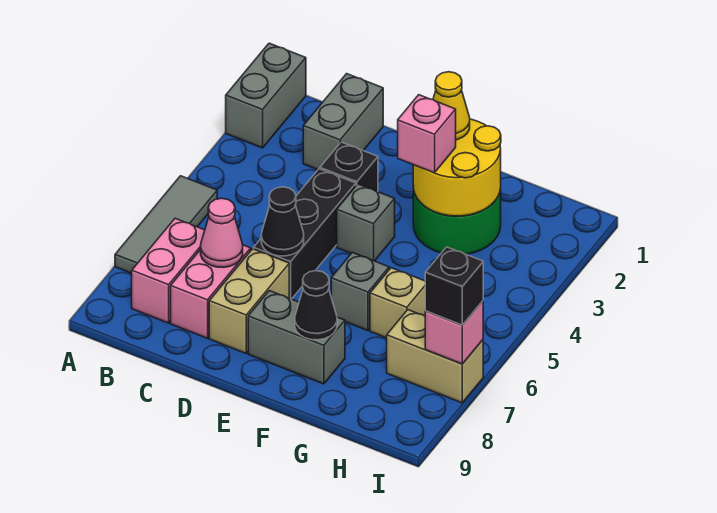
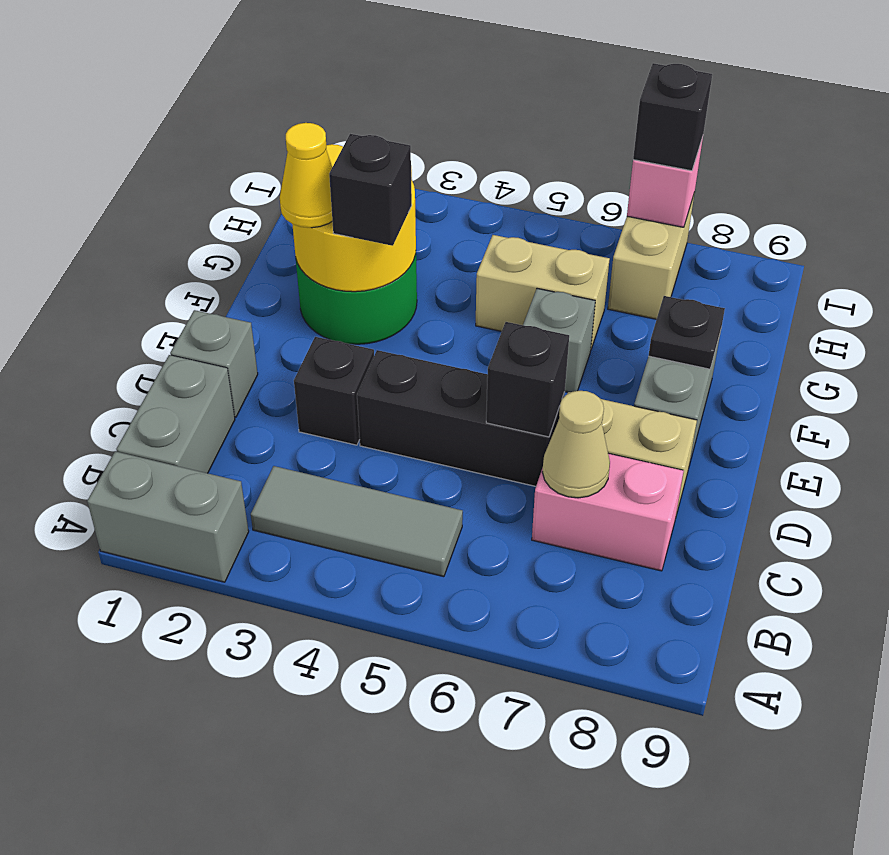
grey 1x3 tile [115,176,217,273] -> grey 1x3 tile moved to [251,466,463,577]
pink 1x2 brick [132,218,205,323] -> none
grey 1x2 brick [303,74,383,170] -> grey 1x2 brick turned to [116,355,235,473]
pink 1x1 cone [201,198,243,267] -> tan 1x1 cone [542,391,610,498]
black 1x1 cone [261,187,304,256] -> black 1x1 brick [486,322,569,437]
grey 1x1 brick [337,184,395,261] -> grey 1x1 brick moved to [170,310,258,417]
pink 1x1 brick [398,95,456,173] -> black 1x1 brick [329,134,412,246]
black 1x1 cone [295,271,337,340] -> black 1x1 plate [649,296,725,369]
tan 1x1 brick [370,268,425,338] -> tan 1x2 brick [476,235,610,349]

